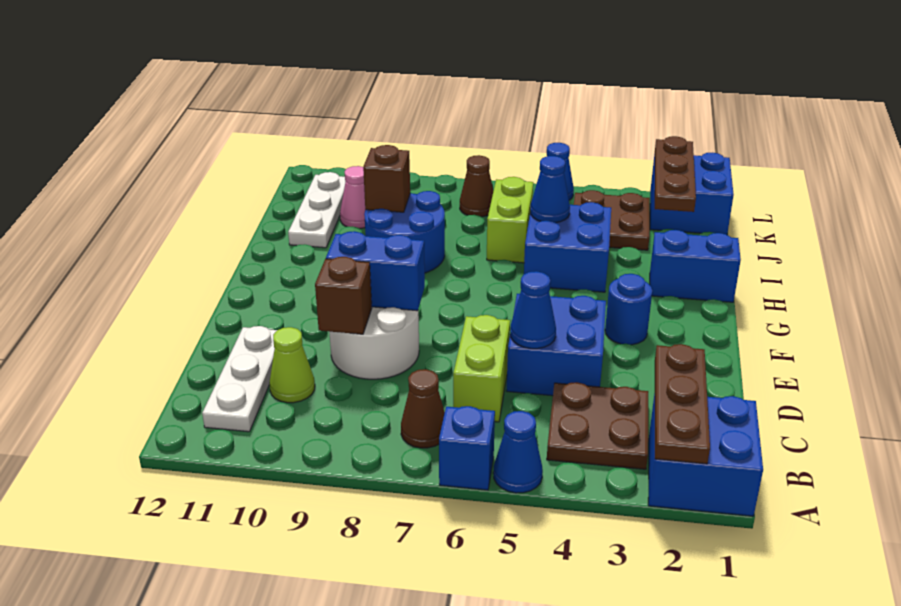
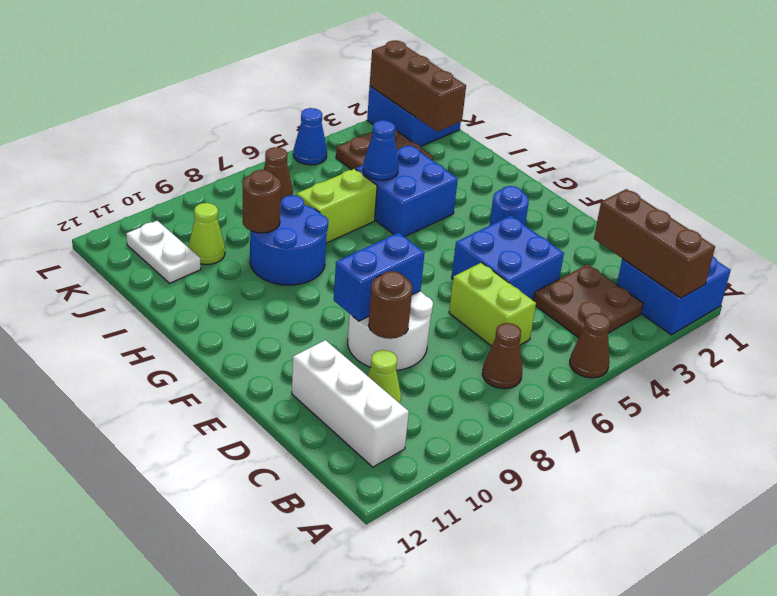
brown 1x3 plate [655,344,710,464] -> brown 1x3 brick [594,189,715,298]
blue 1x1 cone [493,411,543,493] -> brown 1x1 cone [570,313,610,378]
blue 1x1 brick [439,406,495,490] -> none
white 1x3 plate [202,326,277,432] -> white 1x3 brick [292,340,409,467]
blue 1x1 cone [510,271,556,349] -> none
brown 1x1 brick [315,257,372,334] -> brown 1x1 round brick [369,271,412,339]
blue 1x2 brick [650,230,741,302] -> none
lime 1x2 brick [487,177,533,263] -> lime 1x2 brick turned to [297,169,377,243]
brown 1x1 brick [363,145,410,212] -> brown 1x1 round brick [243,170,281,233]
white 1x3 plate [288,172,345,248] -> white 1x2 plate [126,221,201,283]
brown 1x3 plate [655,136,696,212] -> brown 1x3 brick [370,41,466,132]
pink 1x1 cone [340,166,365,229] -> lime 1x1 cone [188,203,225,265]

